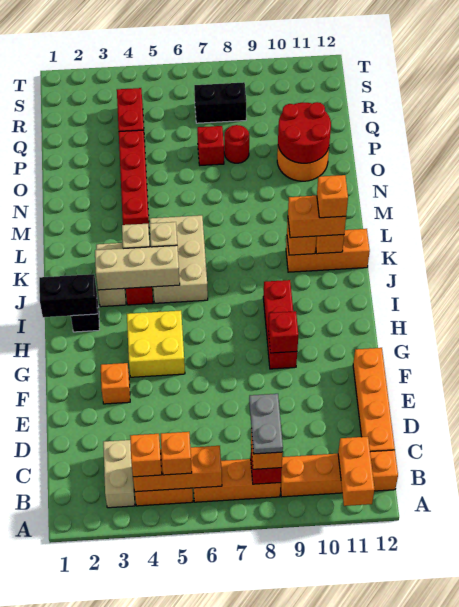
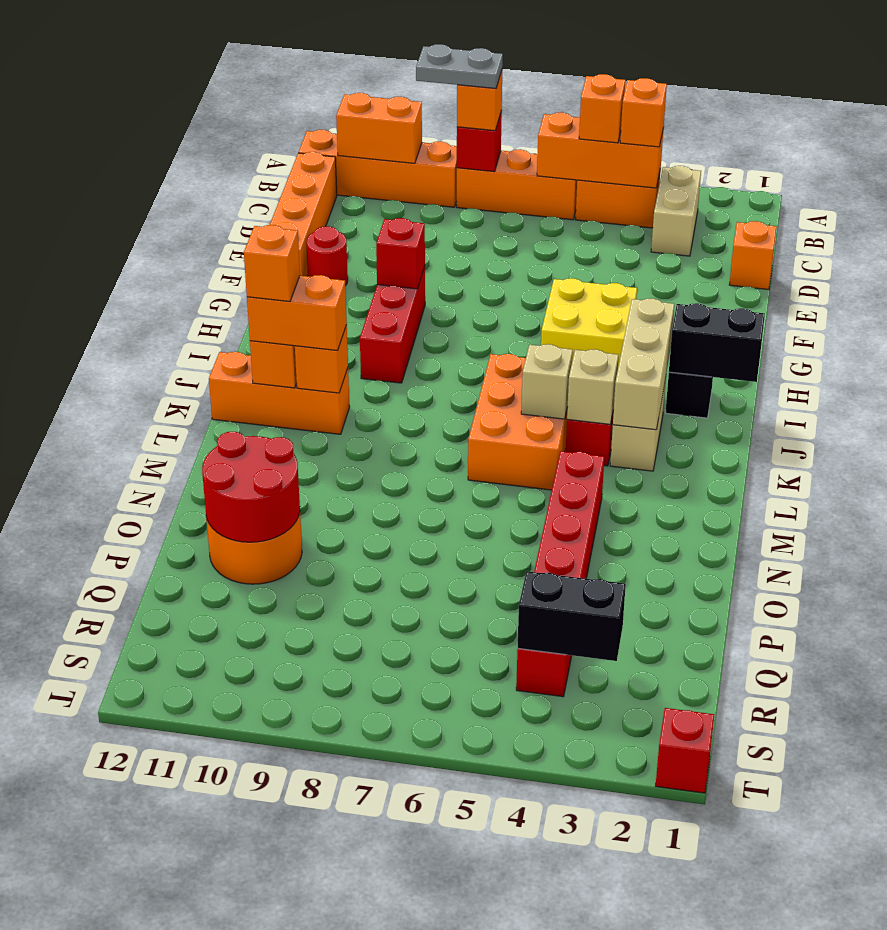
orange 1x2 brick [338,437,375,506] -> orange 1x2 brick turned to [336,93,422,163]
grey 1x2 plate [249,394,283,454] -> grey 1x2 plate turned to [416,44,503,88]
orange 1x1 brick [101,363,130,404] -> orange 1x1 brick moved to [729,221,777,290]
tan 1x3 brick [95,245,180,290] -> tan 1x3 brick turned to [613,298,674,430]
tan 2x3 brick [150,215,208,303] -> orange 2x3 brick [468,354,568,490]
red 1x1 brick [197,126,224,165] -> red 1x1 brick moved to [656,708,714,793]
red 1x1 round brick [224,125,249,163] -> red 1x1 round brick moved to [306,226,348,286]
black 1x2 brick [194,82,246,123] -> black 1x2 brick moved to [518,571,626,661]

